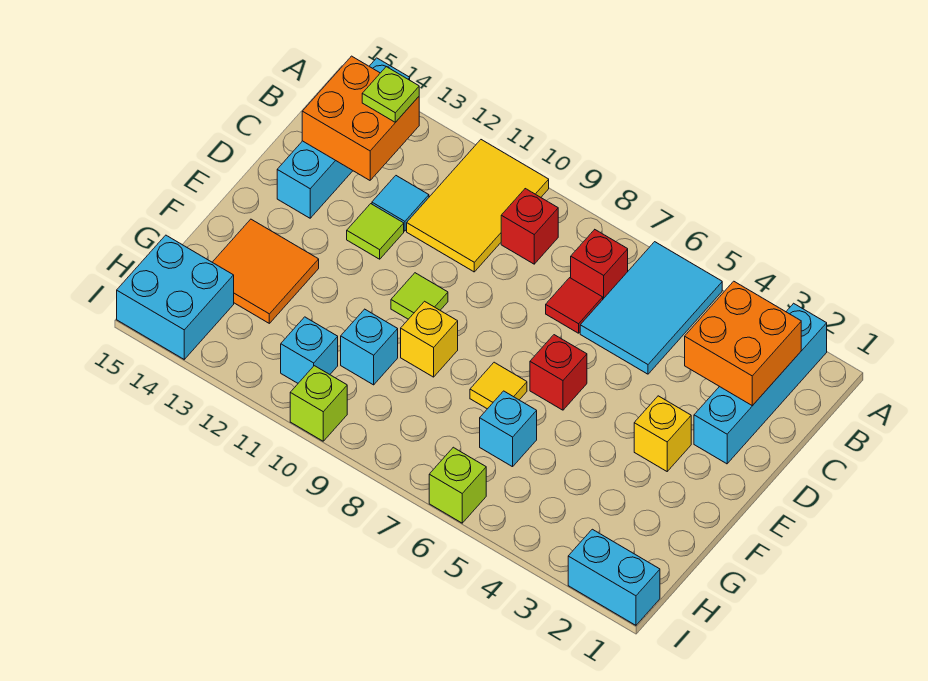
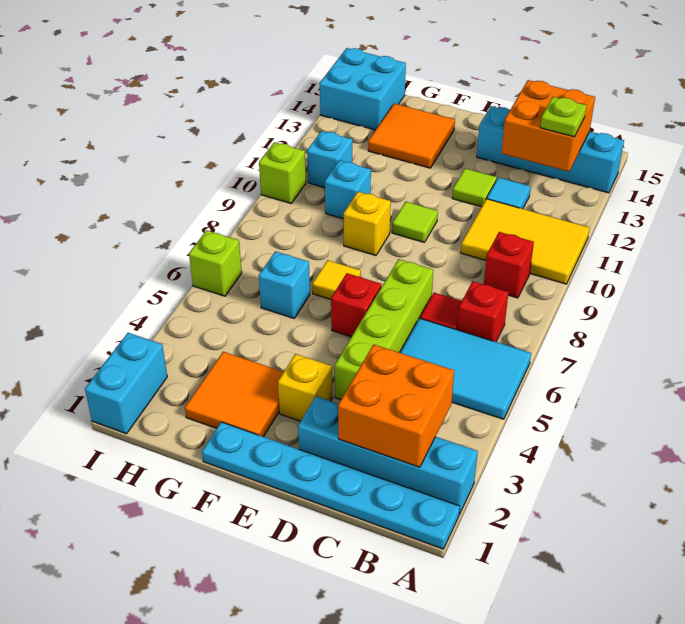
none -> cyan 1x6 plate [202,422,460,549]
none -> lime 1x4 brick [335,259,433,400]
none -> orange 2x2 tile [185,352,283,437]

